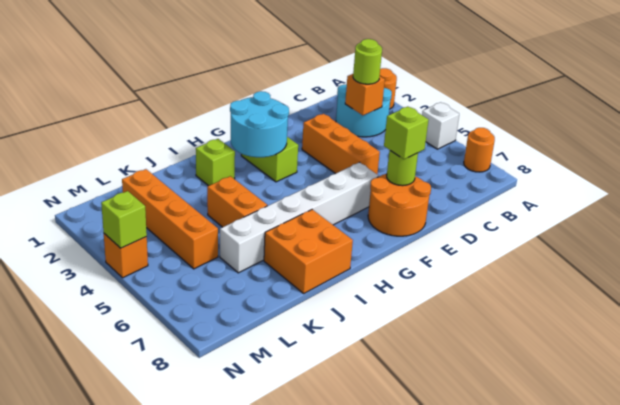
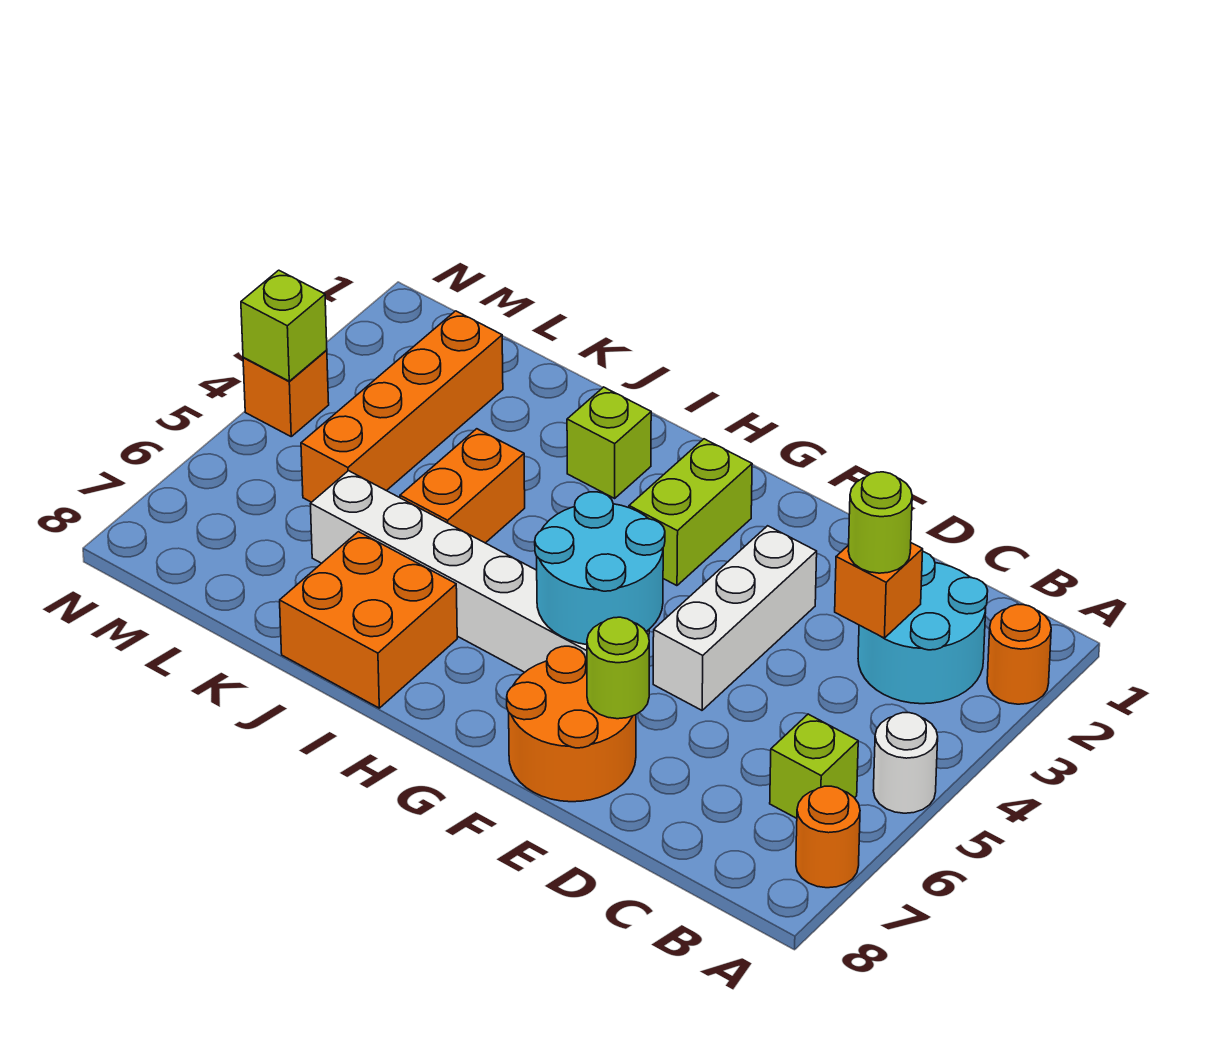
white 1x1 brick [422,102,459,149] -> white 1x1 round brick [873,713,938,813]
orange 1x3 brick [302,114,380,174] -> white 1x3 brick [653,526,817,710]
lime 1x1 brick [384,107,428,159] -> lime 1x1 brick moved to [770,714,858,818]
cyan 2x2 round brick [230,91,289,157] -> cyan 2x2 round brick moved to [535,492,665,645]

